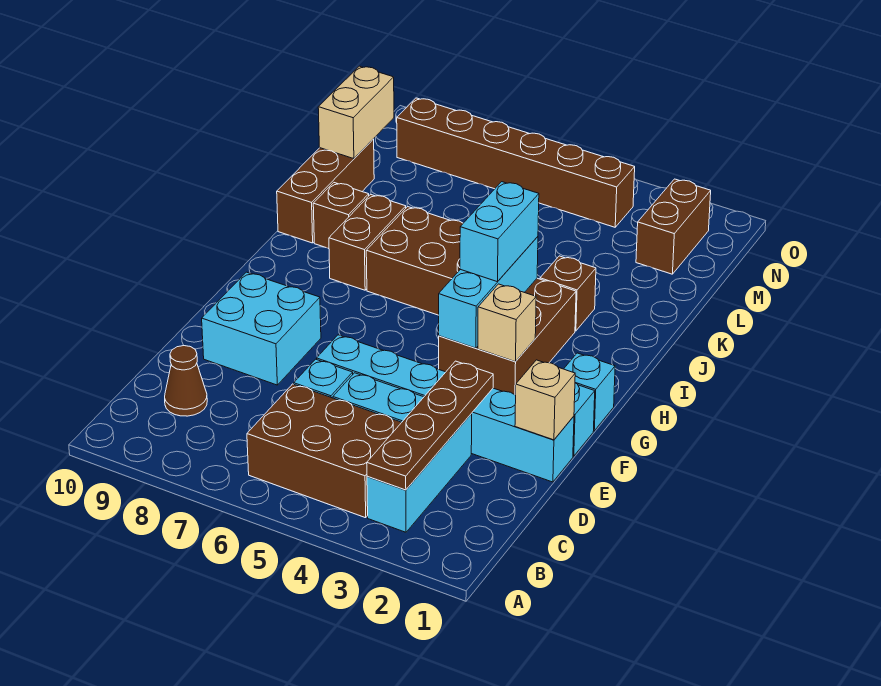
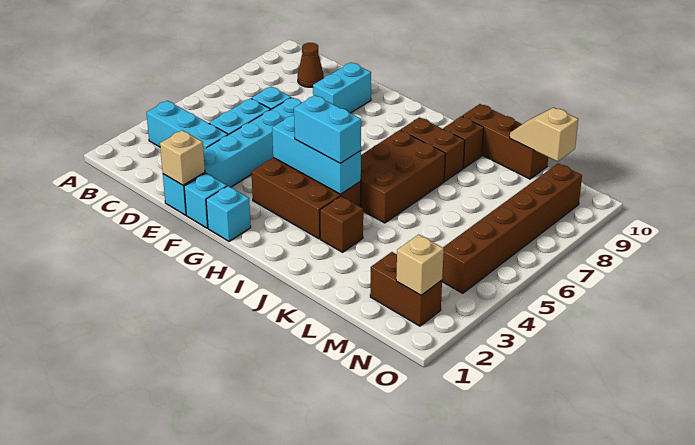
brown 1x4 plate [367,361,493,490] -> none
brown 2x3 brick [247,384,402,518] -> none
cyan 2x2 brick [202,272,321,385] -> cyan 1x2 brick [313,63,371,113]
tan 1x1 brick [478,284,536,362] -> tan 1x1 brick moved to [396,235,444,295]
tan 1x2 brick [318,66,394,159] -> tan 1x2 slope [510,108,578,161]

